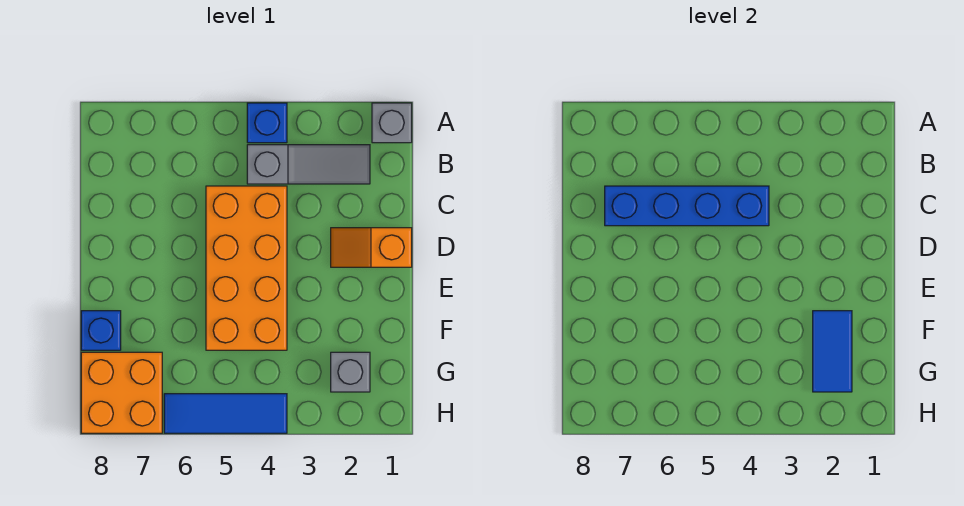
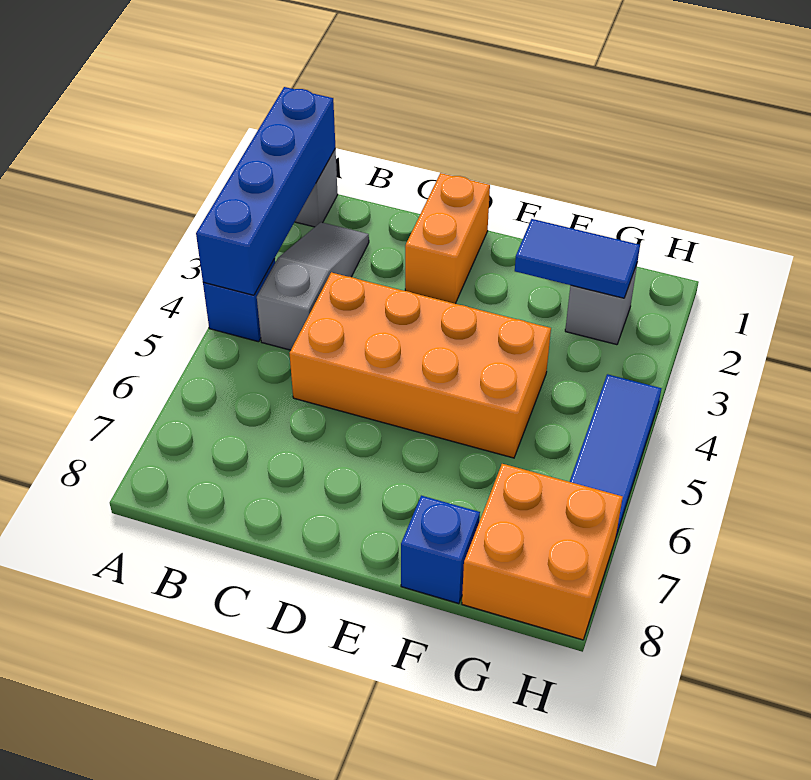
blue 1x4 brick [605,186,769,226] -> blue 1x4 brick moved to [196,87,335,295]
orange 1x2 slope [331,228,412,267] -> orange 1x2 brick [405,173,490,304]

